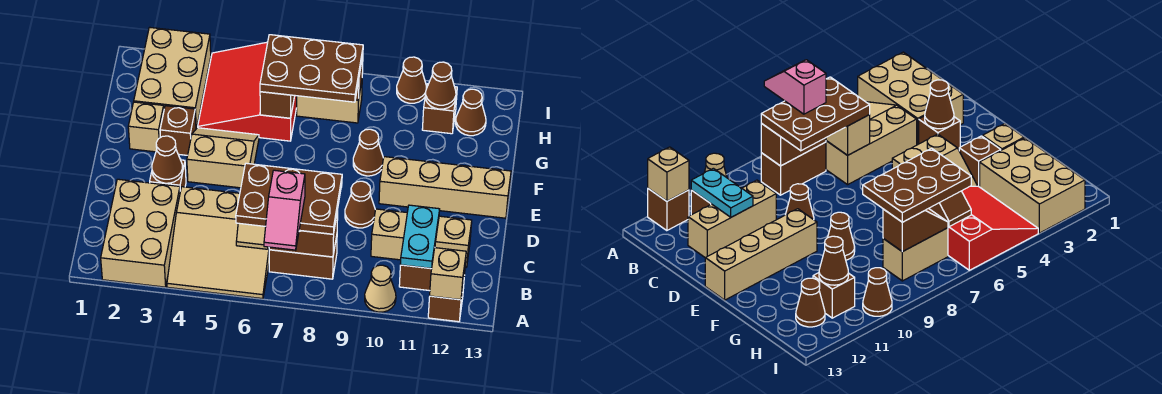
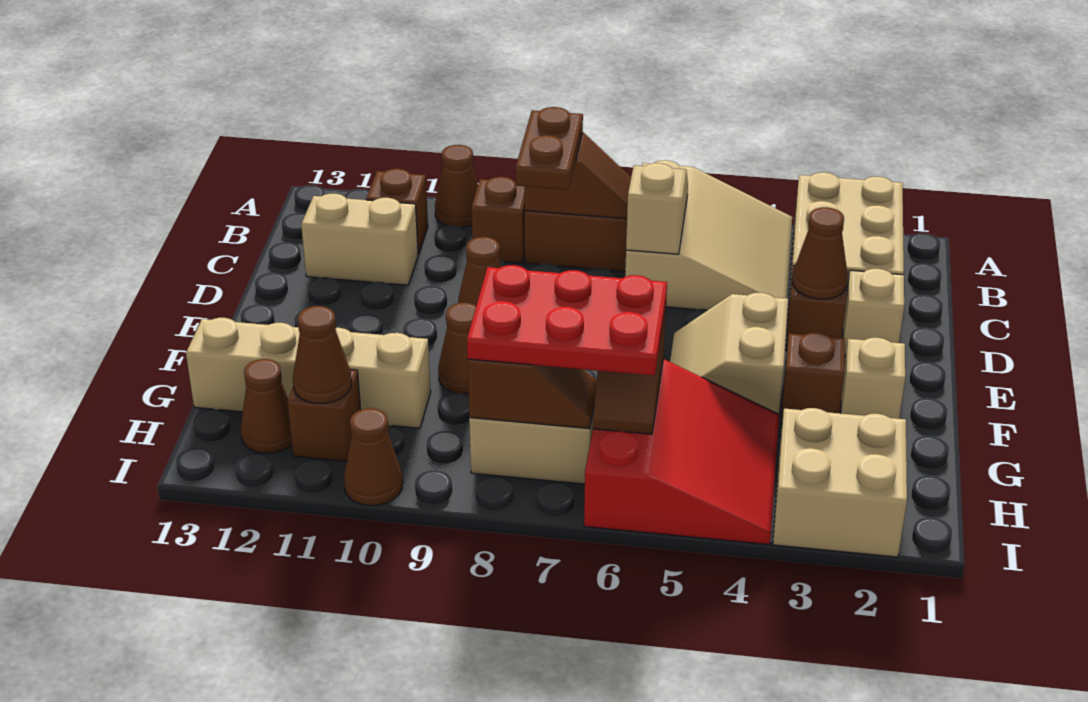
tan 3x3 slope [167,187,269,299] -> tan 3x3 slope turned to [625,160,792,310]
pink 1x2 slope [264,170,305,250] -> none
tan 1x1 cone [365,265,396,312] -> brown 1x1 cone [435,145,478,227]
brown 1x1 brick [428,282,464,322] -> brown 1x1 brick moved to [471,177,525,263]
tan 1x1 brick [430,248,466,300] -> tan 1x1 brick moved to [843,269,904,356]
brown 2x3 plate [236,163,342,234] -> brown 1x2 plate [516,107,583,190]
cyan 1x2 plate [400,205,440,268] -> none
tan 1x3 brick [371,209,472,267] -> tan 1x2 brick [301,194,418,285]
tan 2x2 slope [187,128,259,188] -> tan 2x2 slope turned to [670,293,788,414]
tan 1x4 brick [379,157,511,218] -> tan 1x4 brick moved to [186,318,431,428]
tan 2x3 brick [134,27,211,128] -> tan 2x2 brick [773,408,907,557]
brown 2x3 plate [260,35,363,102] -> red 2x3 plate [467,265,667,376]

